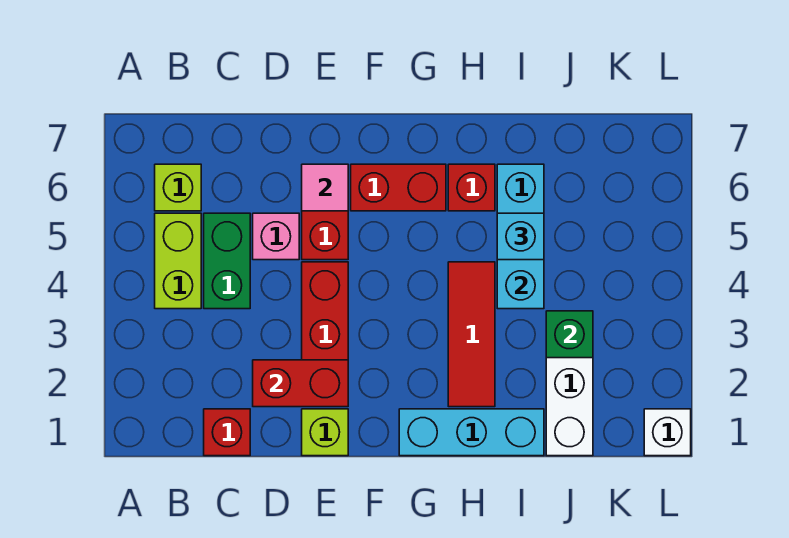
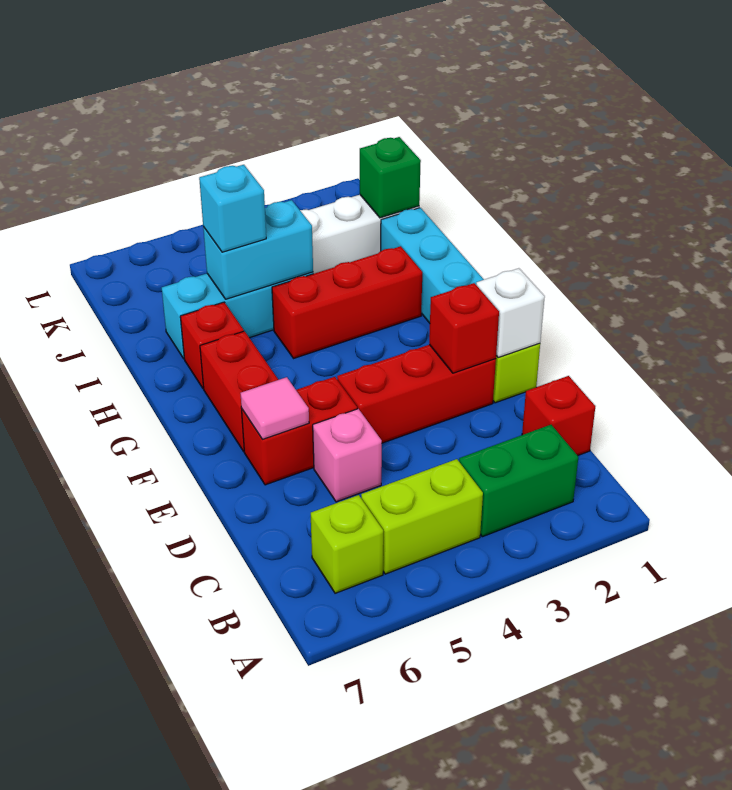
green 1x2 brick [204,213,250,309] -> green 1x2 brick moved to [459,425,578,537]
red 1x2 brick [253,360,348,407] -> red 1x1 brick [429,283,499,373]
red 1x3 tile [448,262,495,407] -> red 1x3 brick [272,246,422,359]
green 1x1 brick [546,311,593,358] -> green 1x1 brick moved to [360,137,421,218]
white 1x1 brick [644,409,691,456] -> white 1x1 brick moved to [476,268,545,358]

